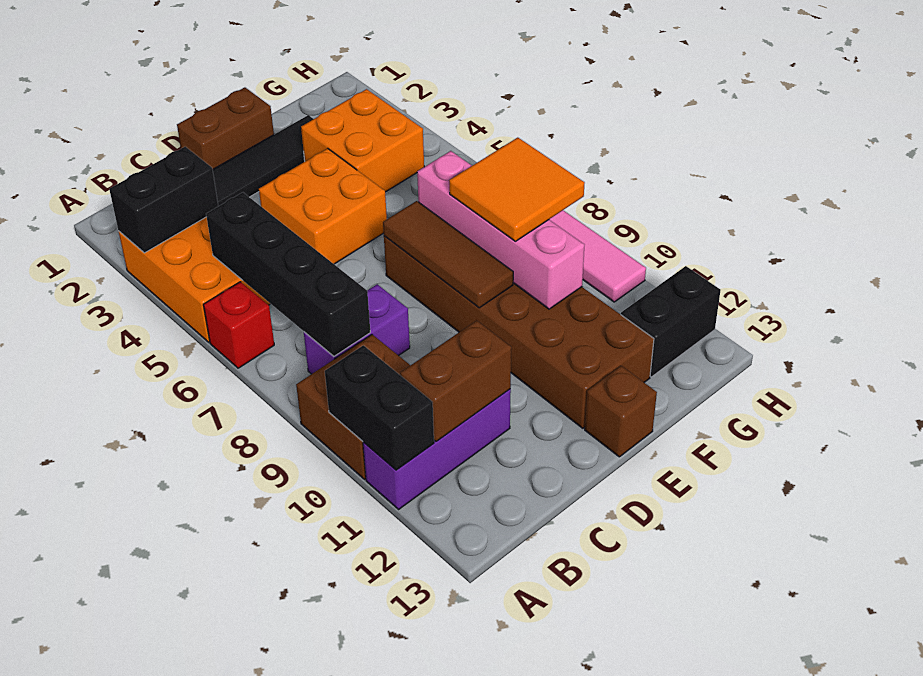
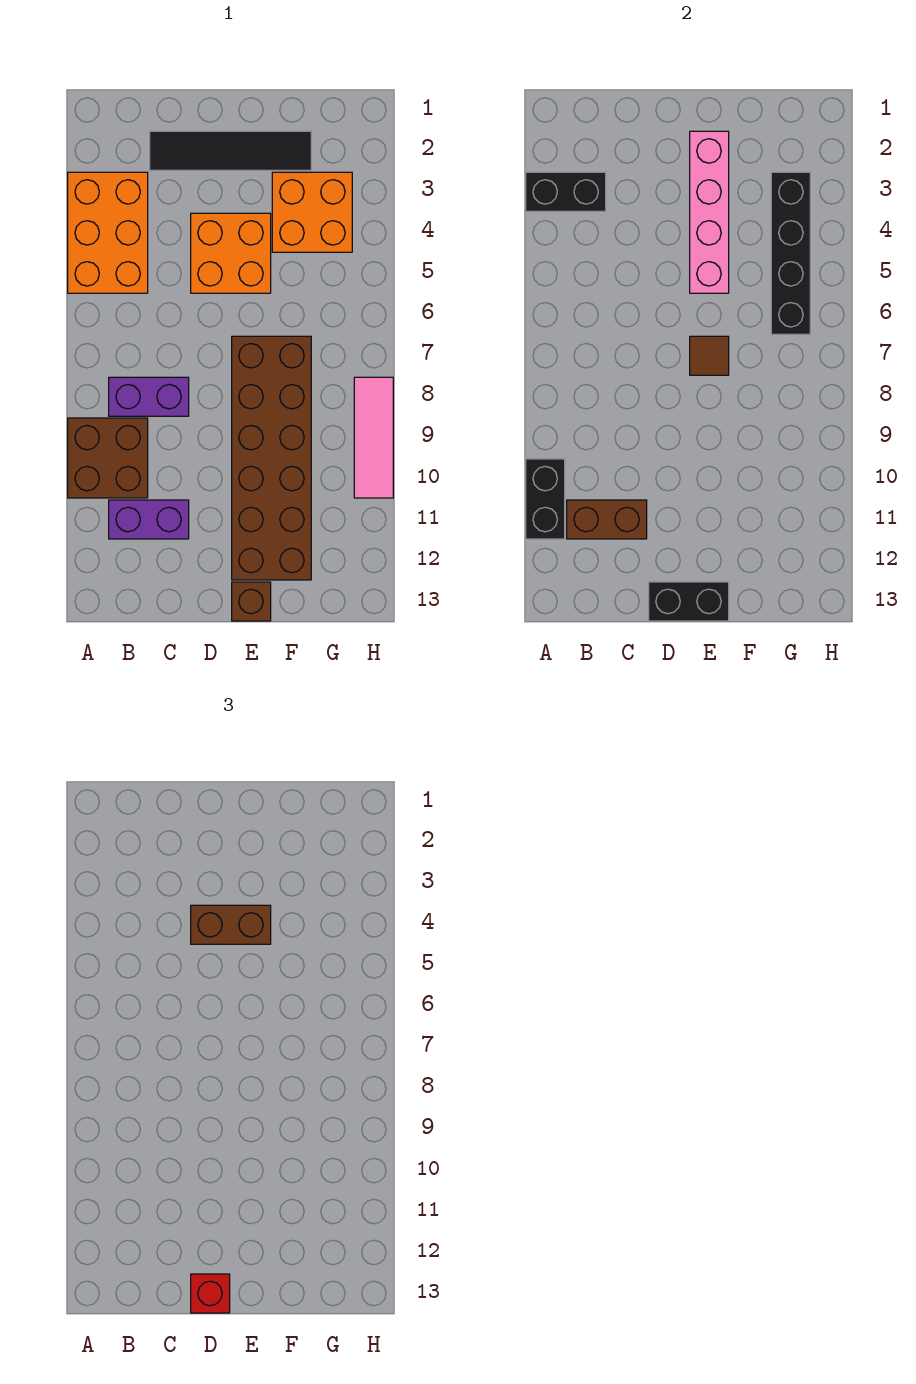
red 1x1 brick [203,282,274,368] -> red 1x1 brick moved to [191,1274,230,1313]
purple 1x3 brick [363,389,511,509] -> purple 1x2 brick [109,500,189,539]
black 1x4 brick [206,192,370,356] -> black 1x4 brick moved to [771,172,810,334]
brown 1x2 brick [177,87,274,169] -> brown 1x2 brick moved to [191,905,271,944]
brown 1x3 tile [383,201,513,308] -> brown 1x1 tile [690,336,729,375]
pink 1x4 brick [417,151,584,309] -> pink 1x4 brick moved to [690,131,729,293]
orange 2x2 tile [449,138,584,241] -> none
black 1x2 brick [621,266,721,377] -> black 1x2 brick moved to [649,582,729,621]

